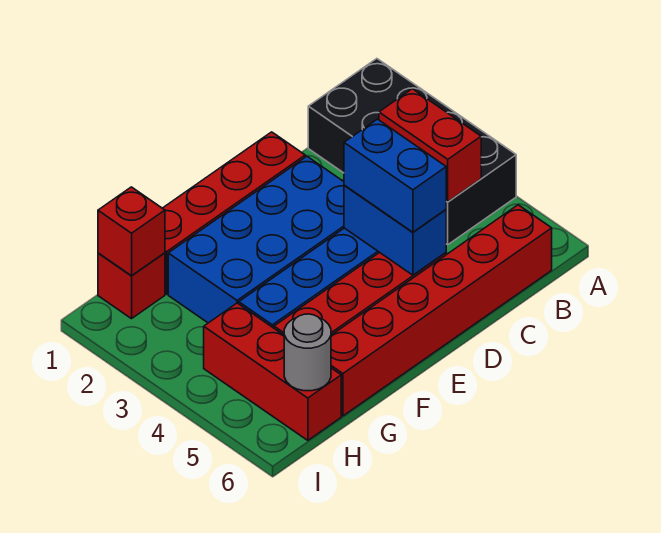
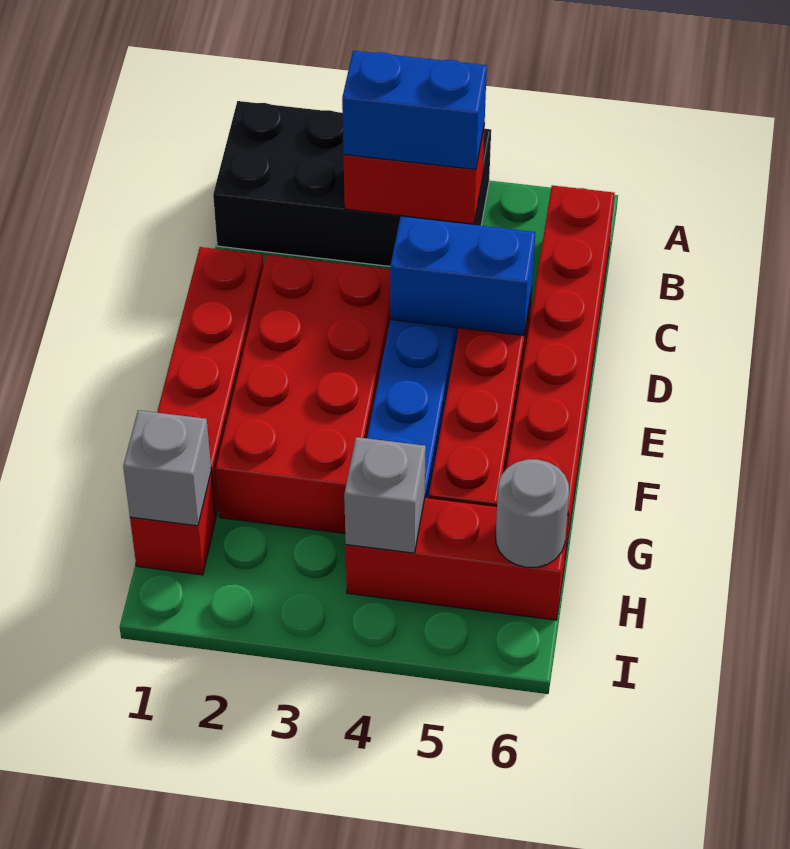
blue 2x4 brick [168,156,344,323] -> red 2x4 brick [215,255,390,533]
blue 1x2 brick [344,119,446,232] -> blue 1x2 brick moved to [342,51,487,170]
red 1x1 brick [98,187,165,276] -> grey 1x1 brick [123,410,211,526]
none -> grey 1x1 brick [344,437,426,553]

